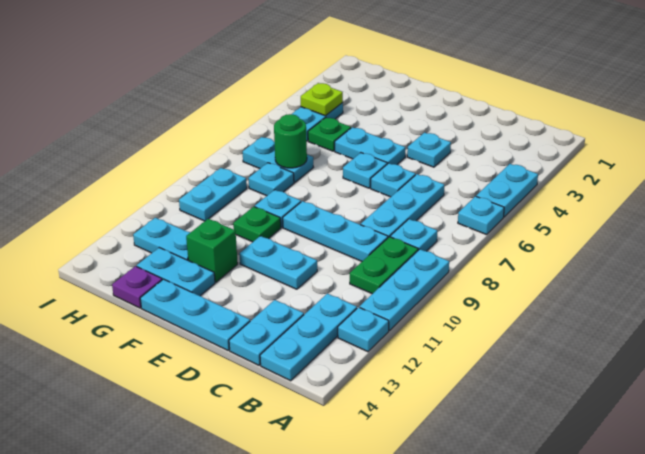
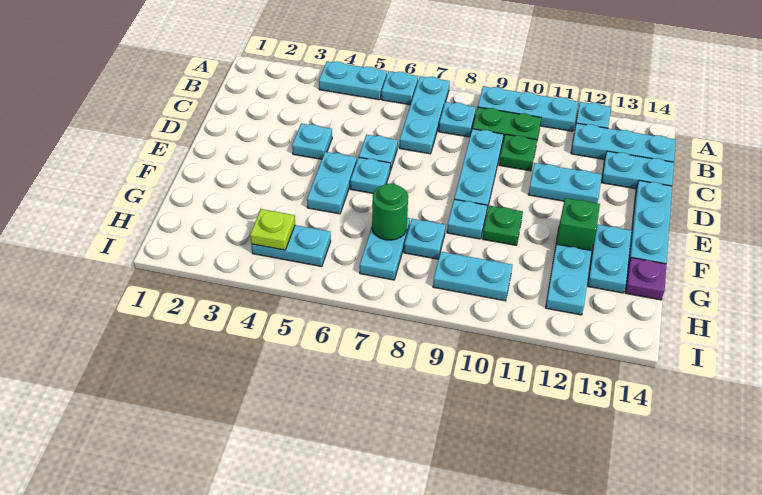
cyan 1x3 plate [361,174,444,237] -> cyan 1x3 plate turned to [399,76,450,154]
cyan 1x2 plate [239,236,317,289] -> cyan 1x2 plate turned to [528,163,602,203]
green 1x1 plate [308,118,351,151] -> green 1x1 plate moved to [499,134,537,171]

